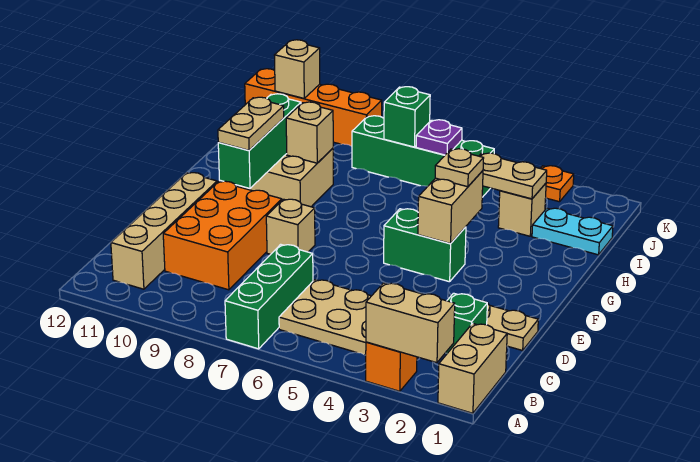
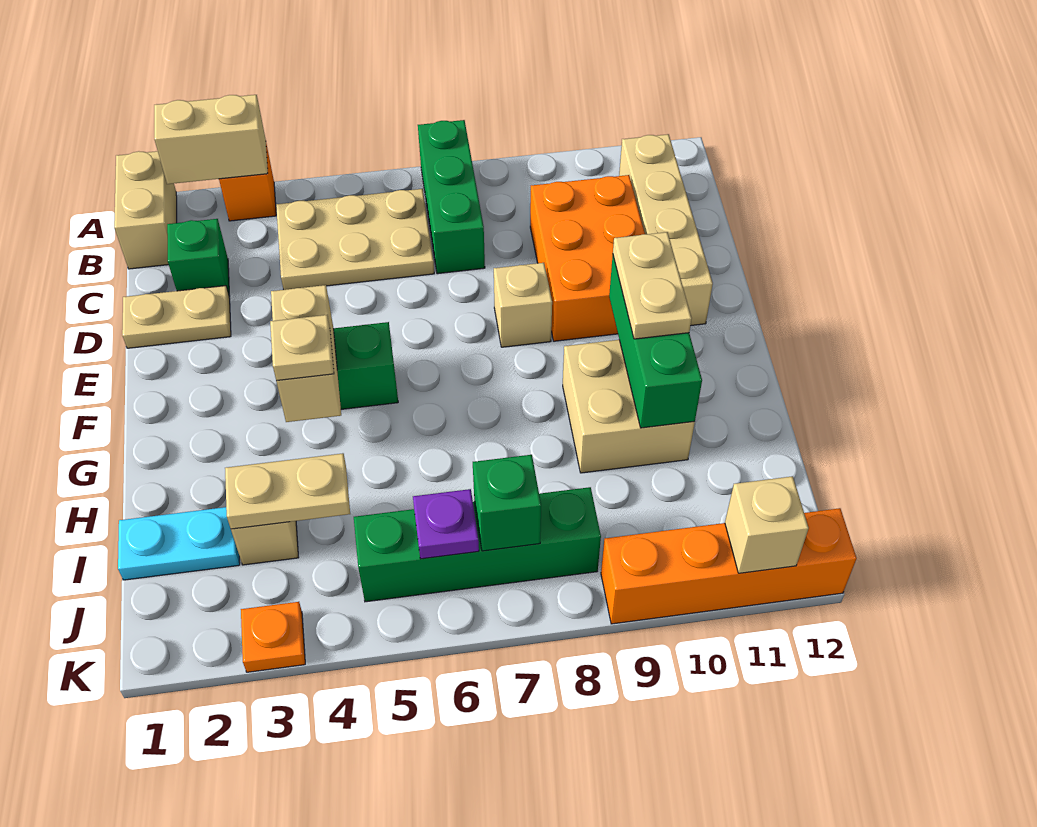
tan 1x1 brick [286,102,333,163] -> none

